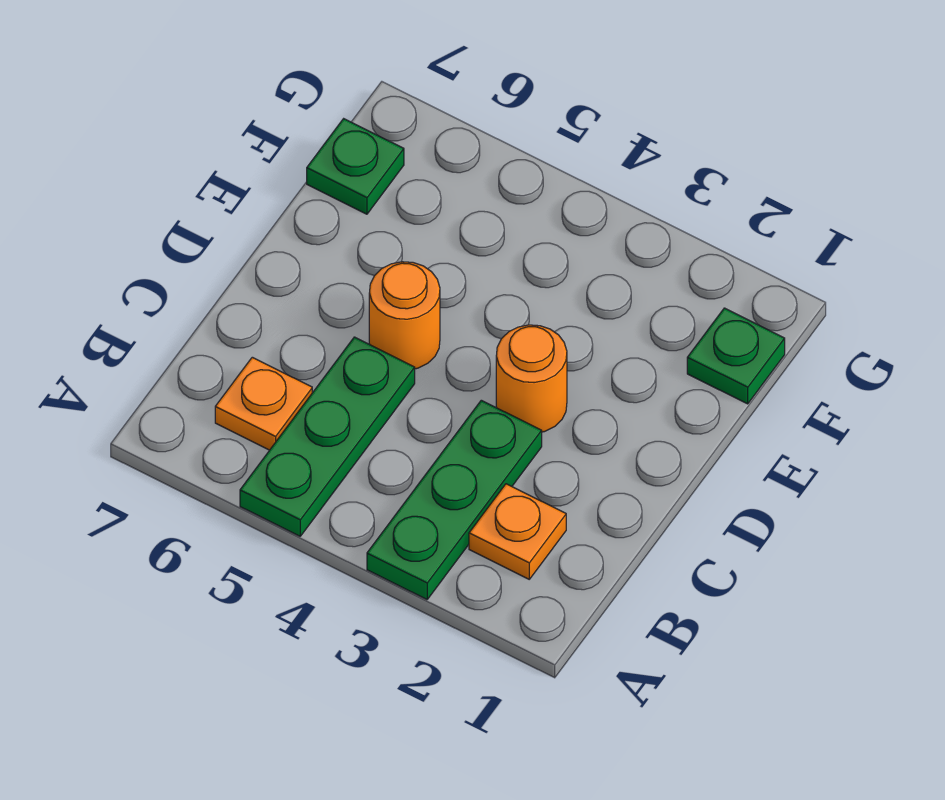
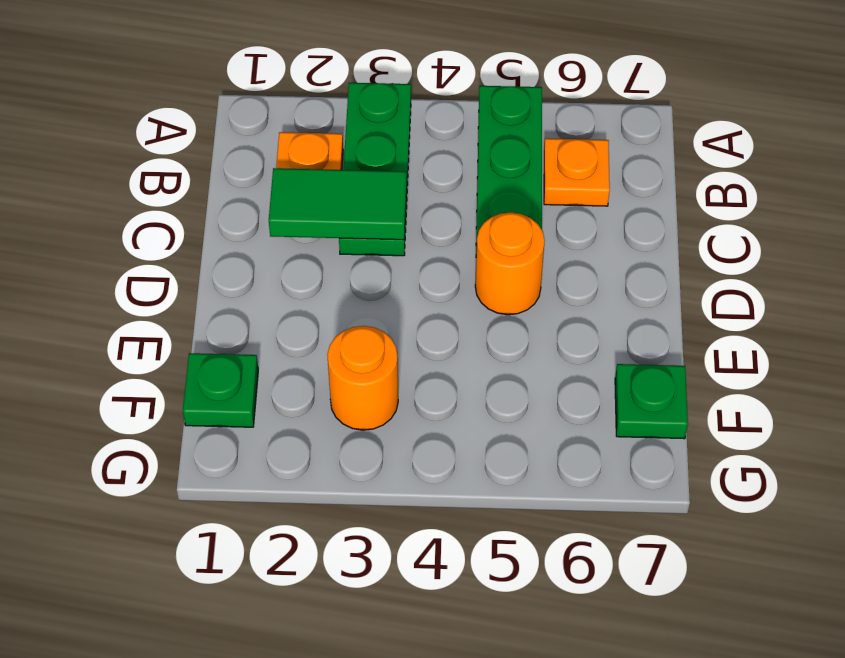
none -> green 1x2 tile [269,168,407,240]
orange 1x1 round brick [496,325,567,432] -> orange 1x1 round brick moved to [327,326,398,430]

